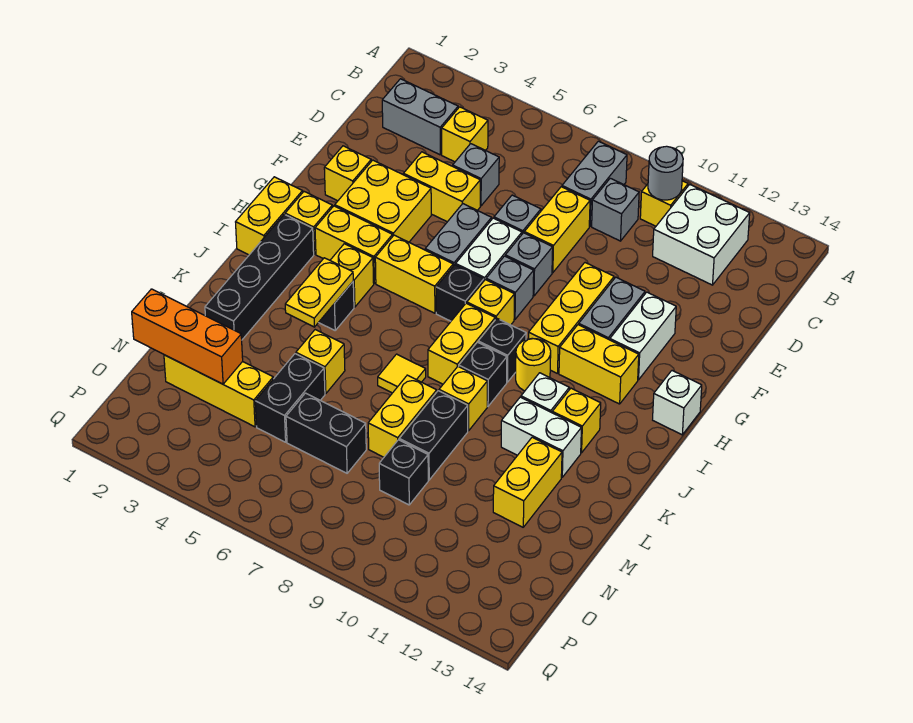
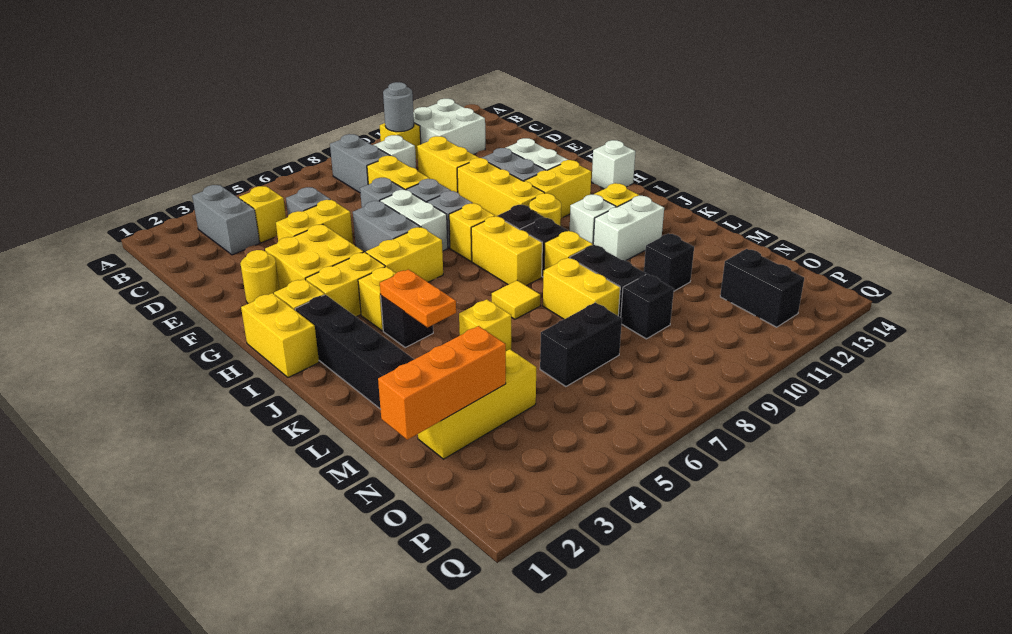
grey 1x2 brick [382,79,458,155] -> grey 1x2 brick turned to [192,185,260,255]
grey 1x1 brick [592,178,639,241] -> white 1x1 brick [374,135,416,168]
yellow 1x1 brick [324,146,371,201] -> yellow 1x1 round brick [240,250,280,304]
black 1x1 brick [436,265,484,321] -> black 1x1 brick moved to [644,233,694,291]
yellow 1x2 plate [285,258,353,327] -> orange 1x2 plate [380,269,456,327]
yellow 1x2 brick [493,437,562,527] -> yellow 1x2 brick moved to [417,136,479,192]
black 1x2 brick [255,354,325,442] -> black 1x2 brick moved to [720,249,804,327]

